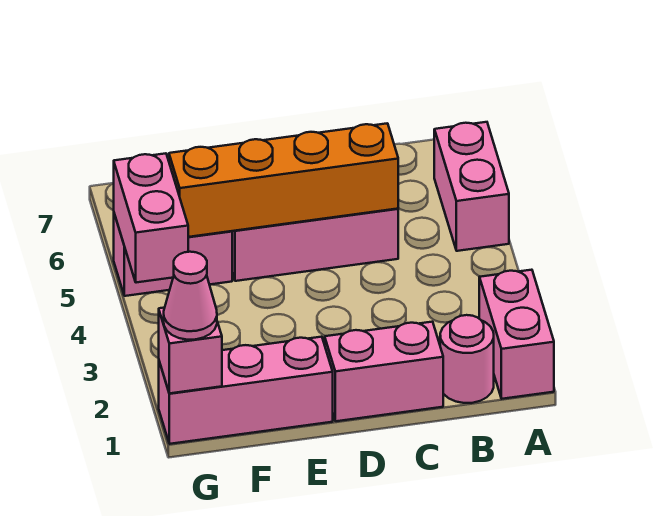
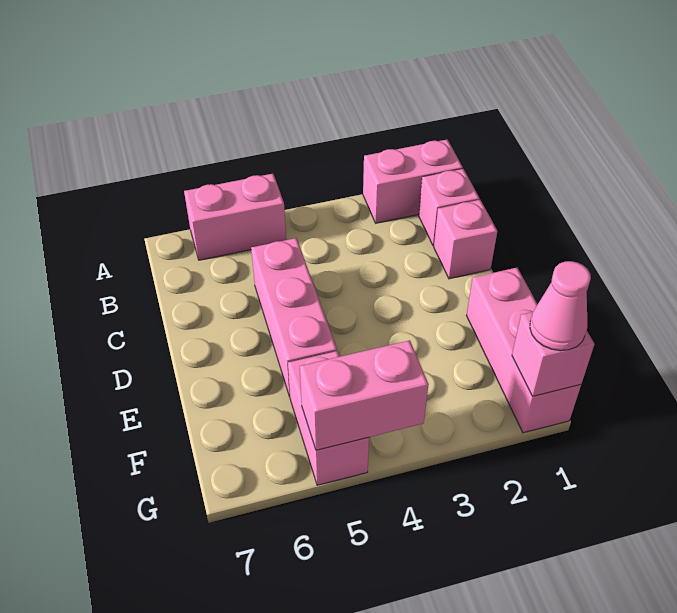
pink 1x1 round brick [440,315,494,403] -> pink 1x1 brick [419,169,480,246]
pink 1x2 brick [325,322,443,421] -> pink 1x1 brick [434,200,497,279]
orange 1x4 brick [169,123,398,237] -> none

